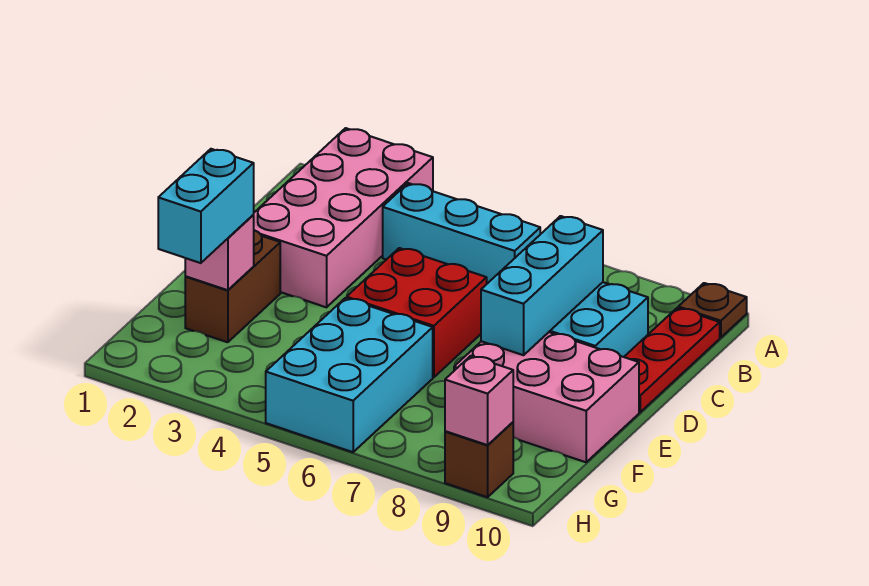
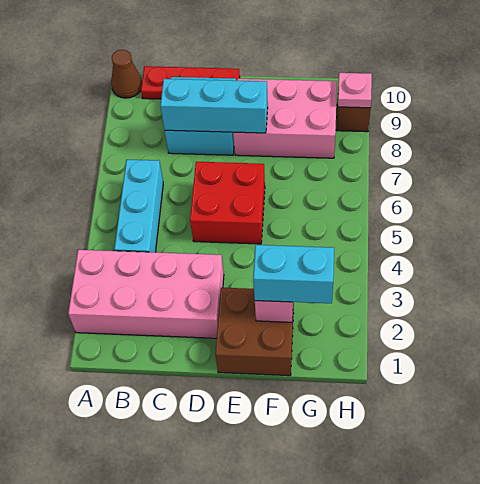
brown 1x1 plate [678,283,747,338] -> brown 1x1 cone [111,50,142,98]
brown 1x2 brick [185,230,280,342] -> brown 2x2 brick [215,288,294,376]
pink 2x3 brick [454,332,639,462] -> pink 2x3 brick turned to [233,79,337,158]
cyan 2x3 brick [266,298,433,452] -> none
pink 1x1 brick [445,356,513,445] -> pink 1x1 plate [338,73,372,108]

